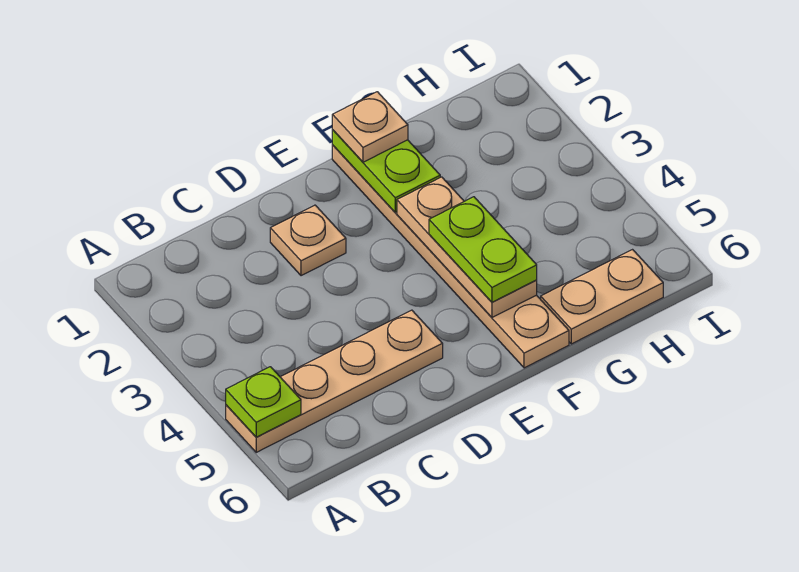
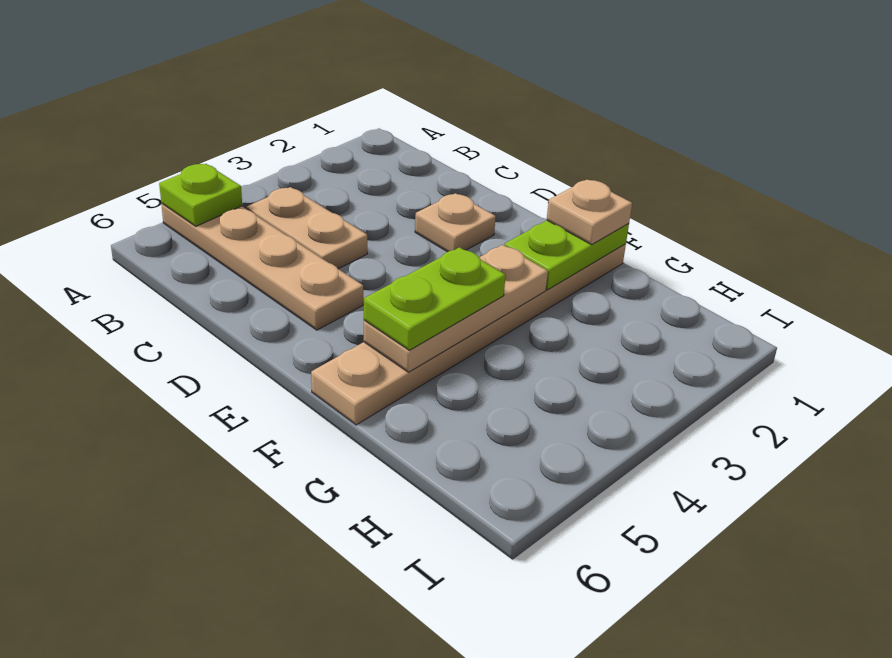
tan 1x2 plate [541,250,663,344] -> tan 1x2 plate moved to [246,187,367,269]

